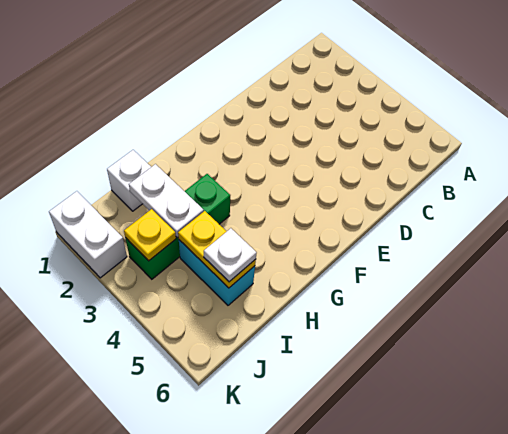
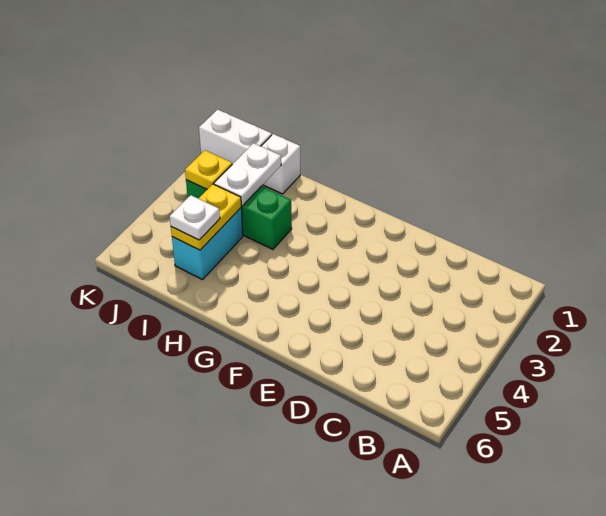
white 1x2 brick [49,191,127,278] -> white 1x2 brick turned to [199,110,272,164]

